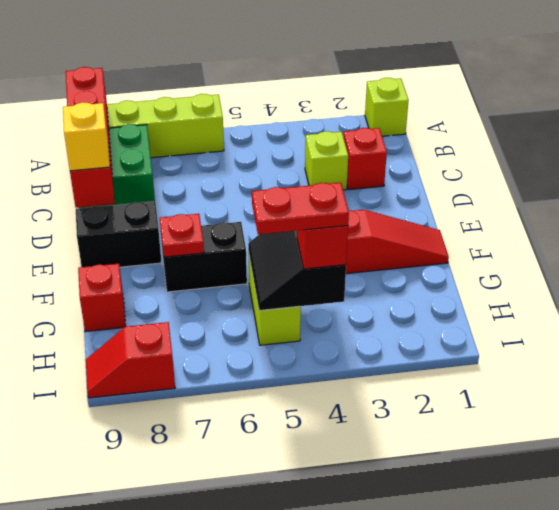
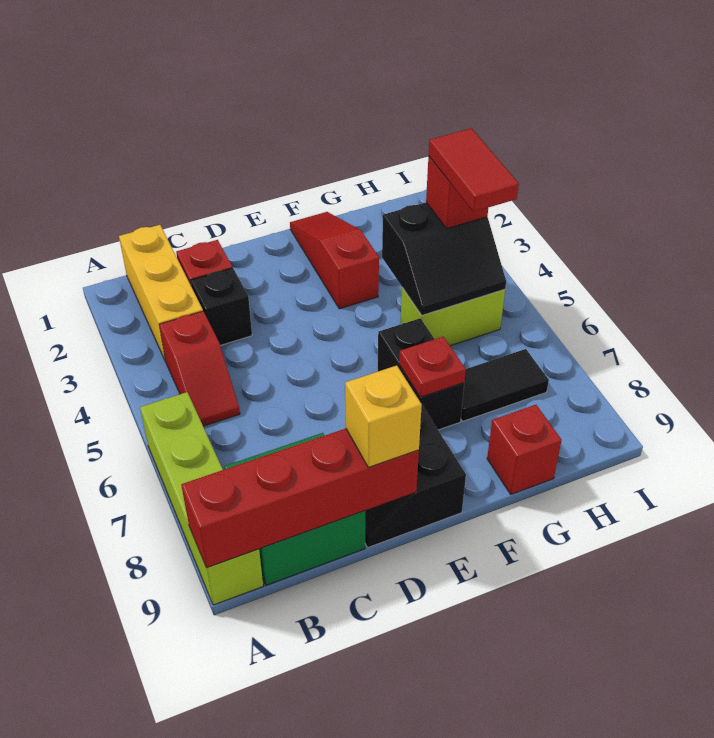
lime 1x1 brick [365,78,409,136] -> none
none -> yellow 1x3 brick [119,225,203,362]
lime 1x1 brick [305,131,348,190] -> black 1x1 brick [191,268,252,345]
none -> black 1x2 tile [461,349,549,421]
red 1x2 plate [252,183,349,234] -> red 1x2 tile [429,128,519,212]
red 1x2 slope [86,322,175,398] -> red 1x2 slope moved to [159,311,240,426]

